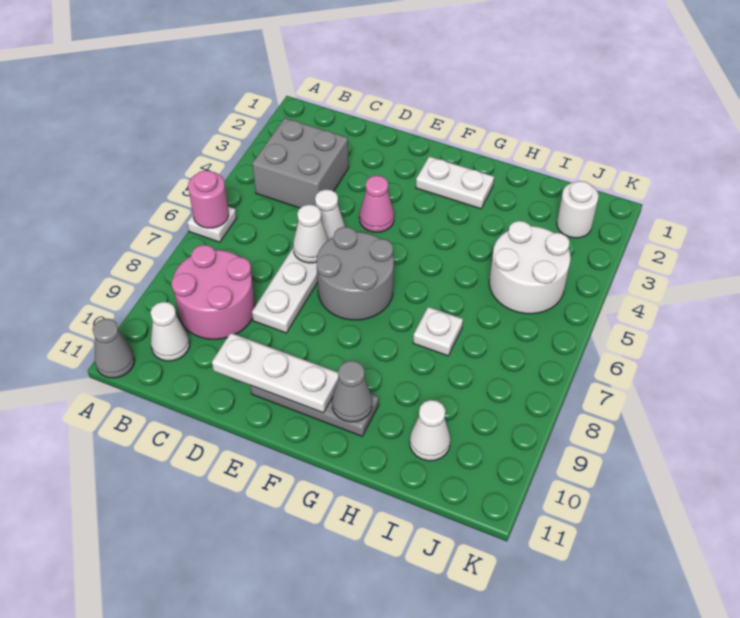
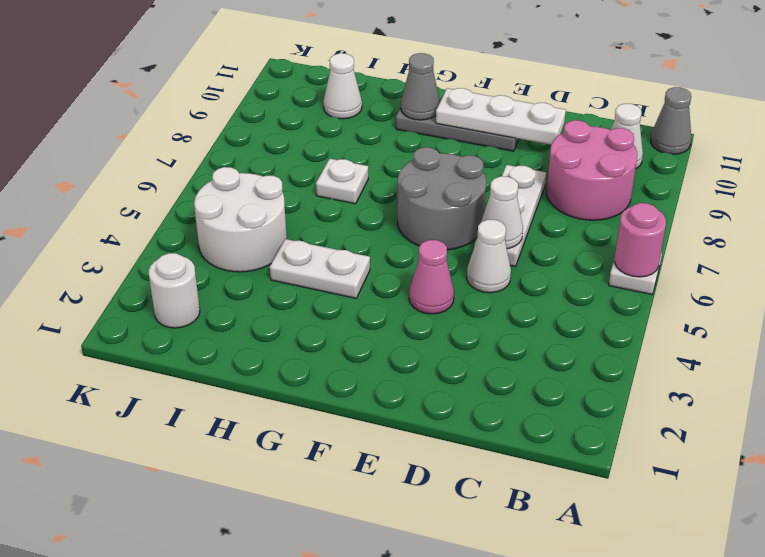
grey 2x2 brick [252,118,349,208] -> none
white 1x2 plate [416,156,494,209] -> white 1x2 plate moved to [270,239,370,298]

